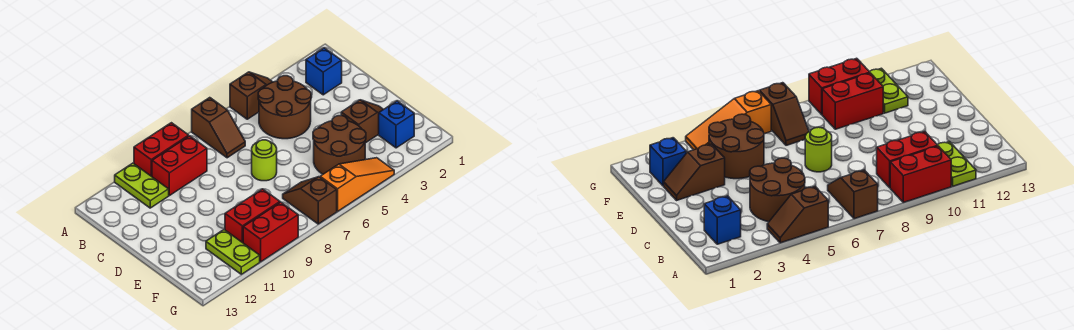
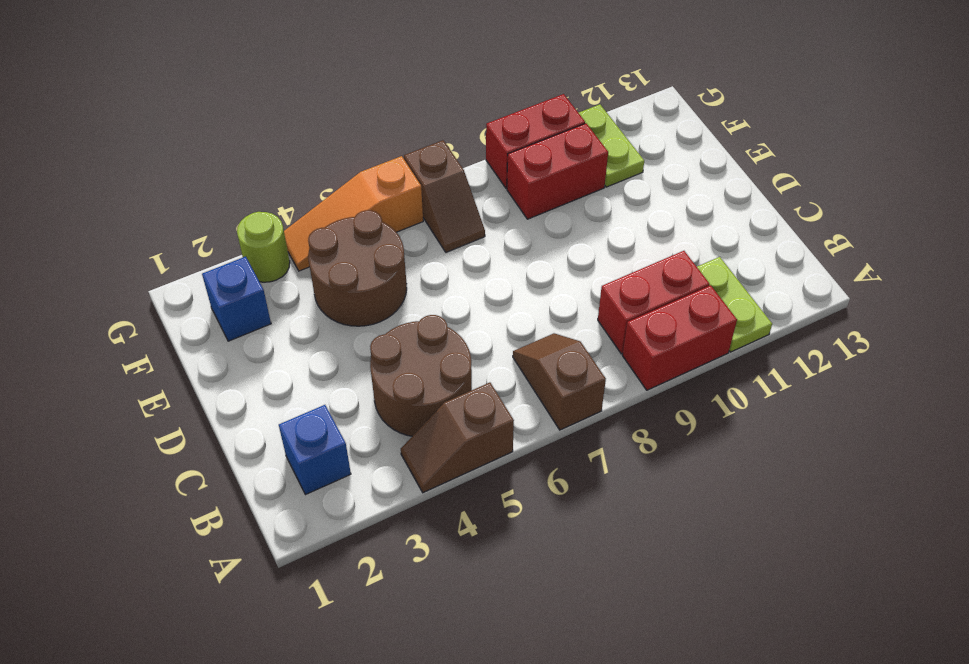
lime 1x1 round brick [252,140,277,181] -> lime 1x1 round brick moved to [237,212,290,282]
brown 1x2 slope [341,100,384,143] -> none

